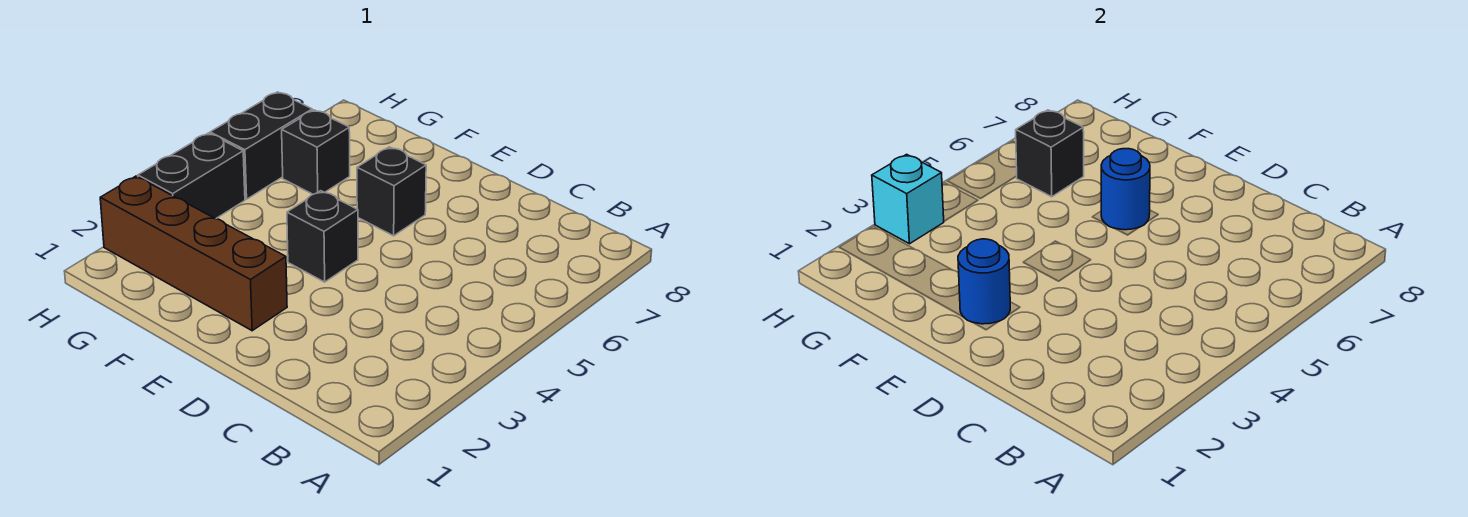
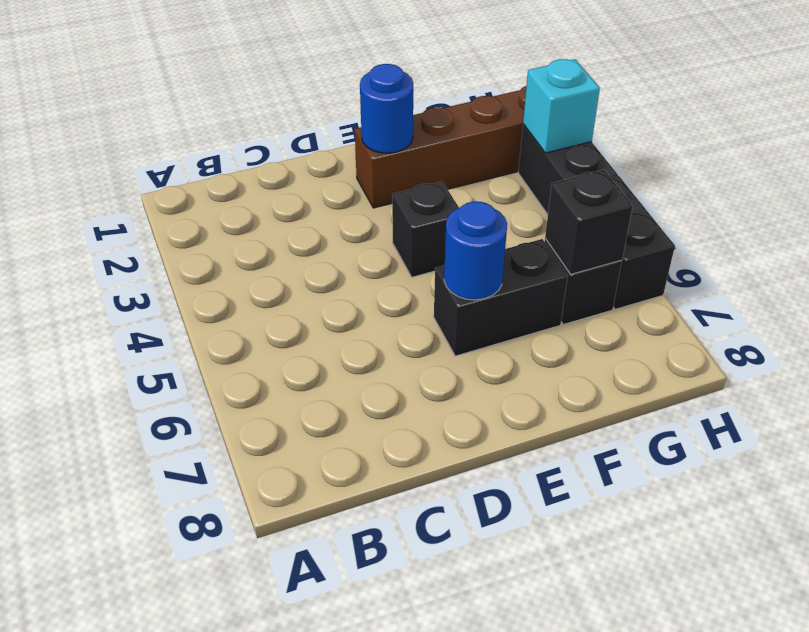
black 1x1 brick [357,147,426,236] -> black 1x2 brick [434,239,568,356]

